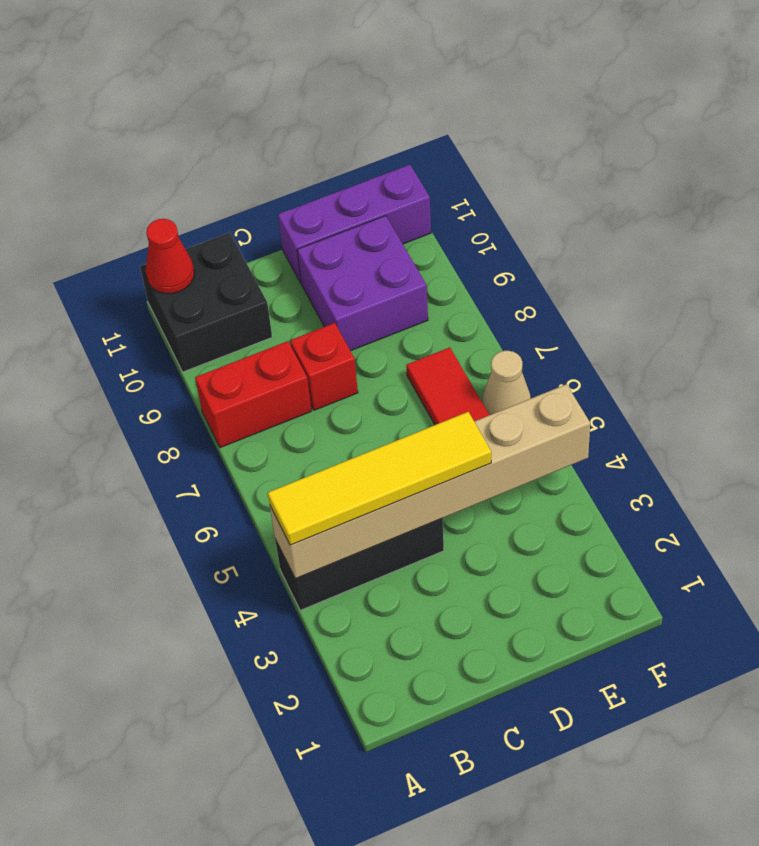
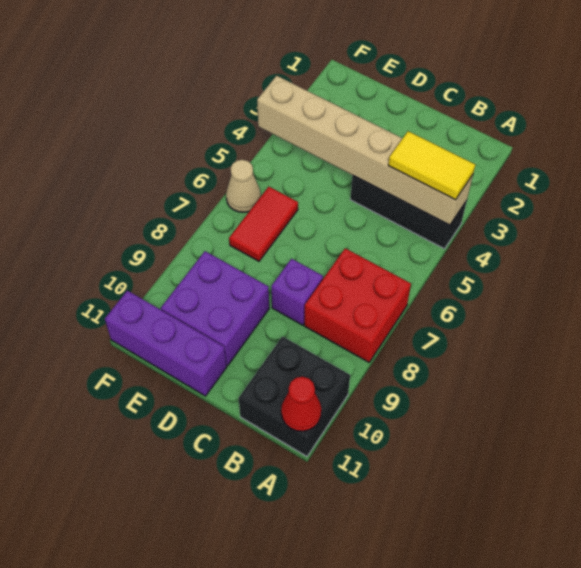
yellow 1x4 tile [268,412,491,545] -> yellow 1x2 tile [388,131,475,200]
red 1x2 brick [195,341,311,448] -> red 2x2 brick [304,248,411,362]
red 1x1 brick [290,323,358,410] -> purple 1x1 brick [271,259,323,325]

